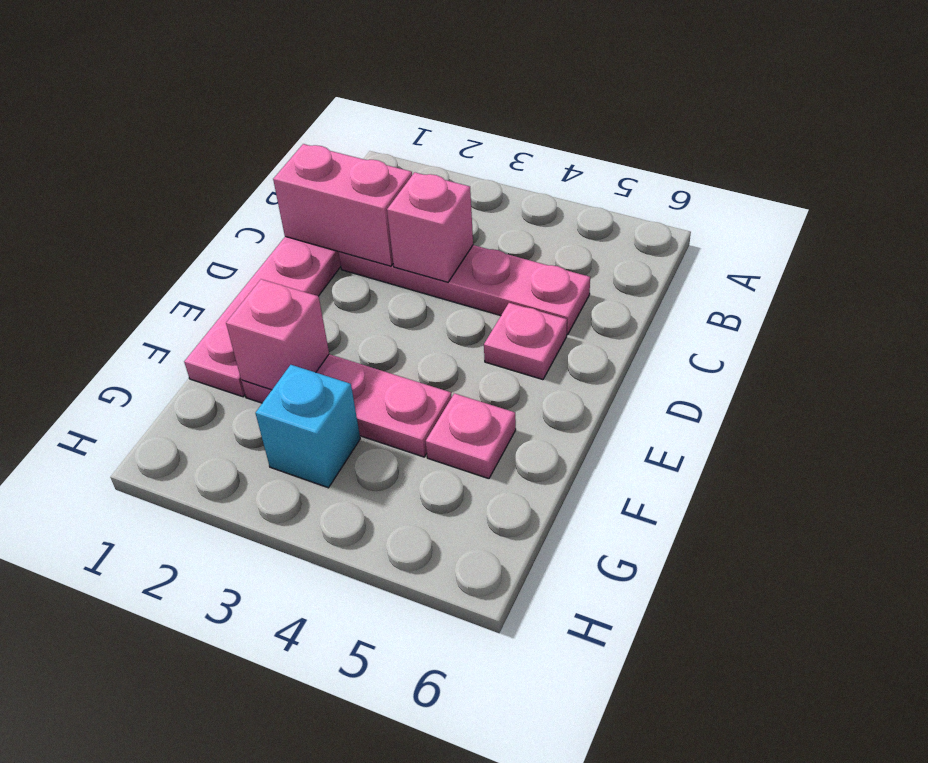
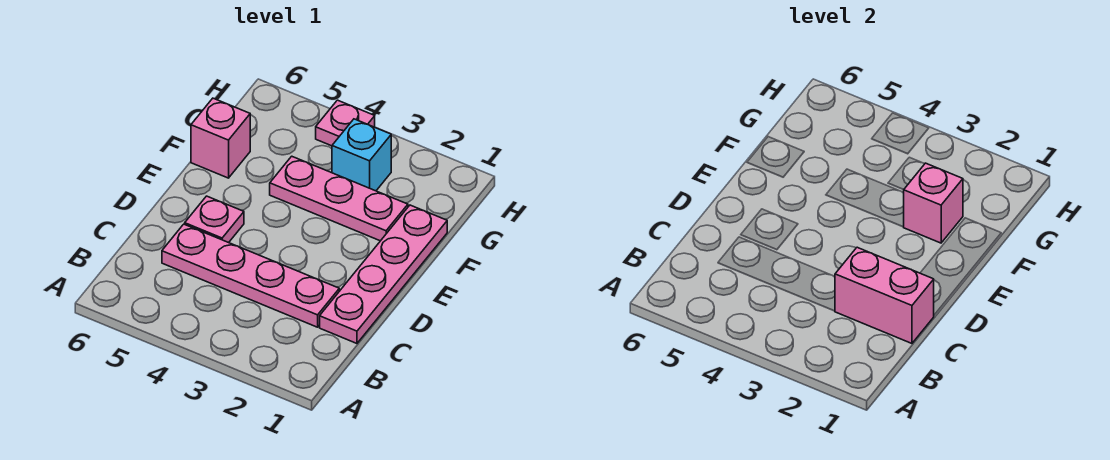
pink 1x1 brick [387,172,473,282] -> pink 1x1 brick moved to [191,98,250,178]
pink 1x1 plate [426,393,516,479] -> pink 1x1 plate moved to [316,100,375,146]

